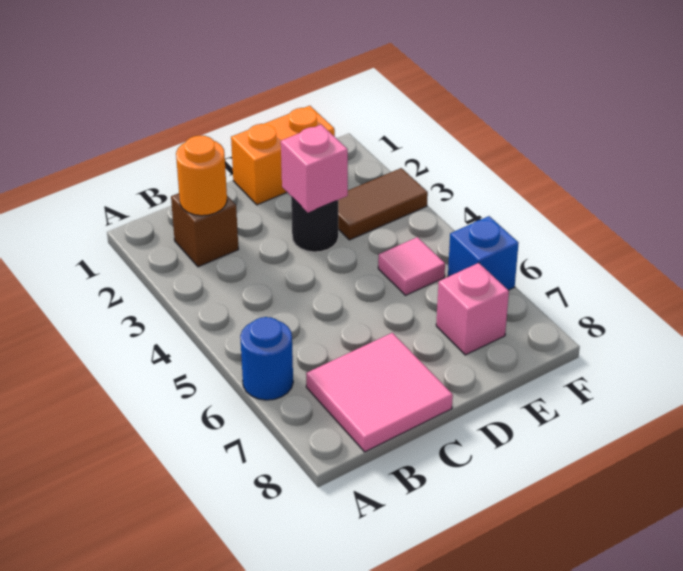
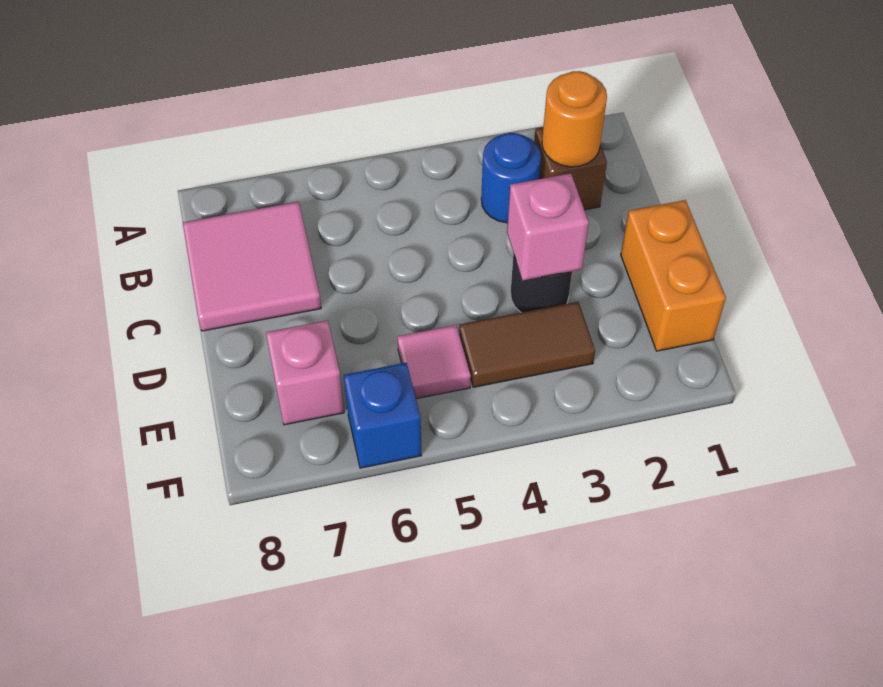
blue 1x1 round brick [240,317,293,400] -> blue 1x1 round brick moved to [481,133,541,223]
brown 1x2 tile [338,168,428,240] -> brown 1x2 tile turned to [459,302,595,387]

